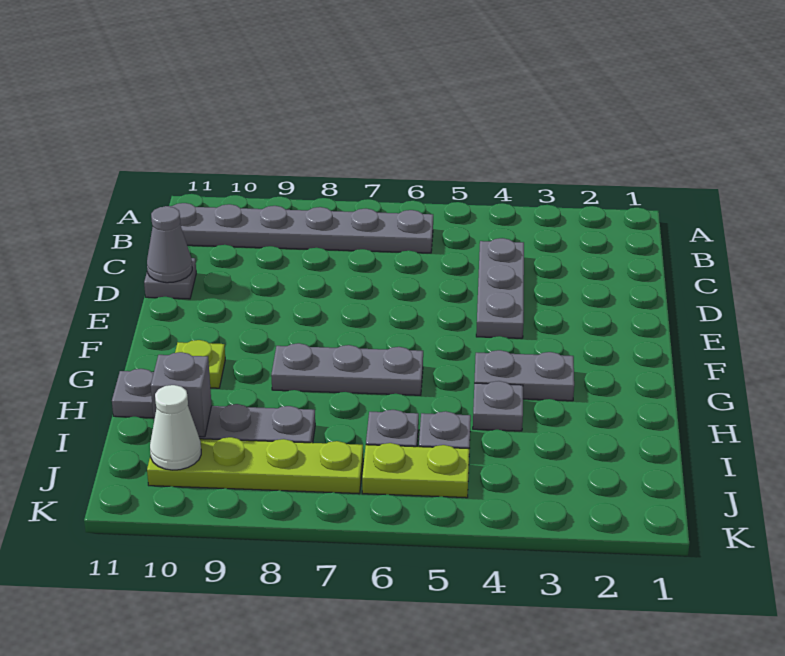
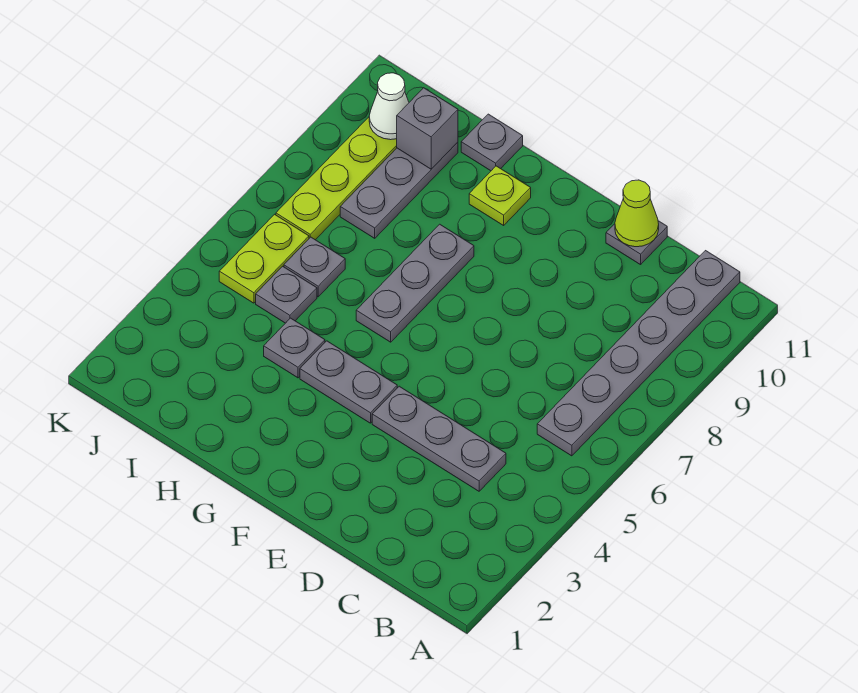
grey 1x1 cone [147,206,192,283] -> lime 1x1 cone [615,180,659,247]
grey 1x2 plate [474,350,574,401] -> grey 1x2 plate turned to [300,341,397,423]

